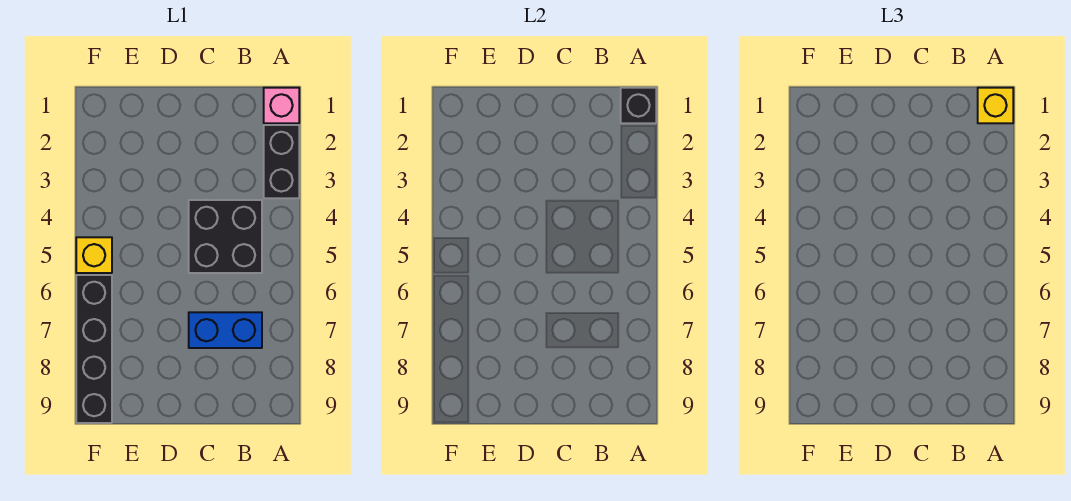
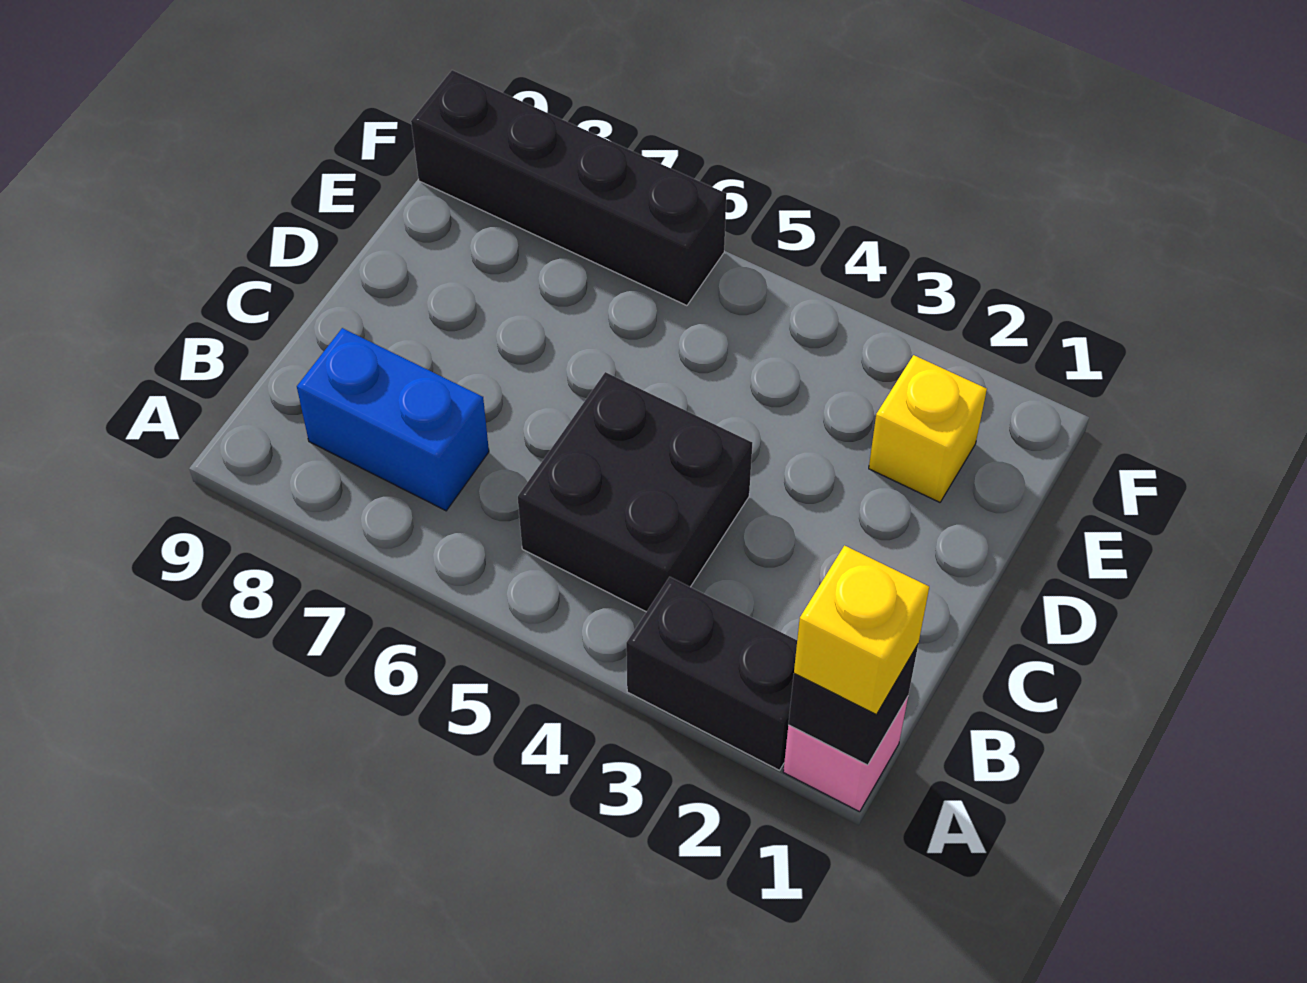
blue 1x2 brick [189,312,262,348] -> blue 1x2 brick turned to [297,328,489,511]
yellow 1x1 brick [76,237,112,273] -> yellow 1x1 brick moved to [869,355,987,502]

